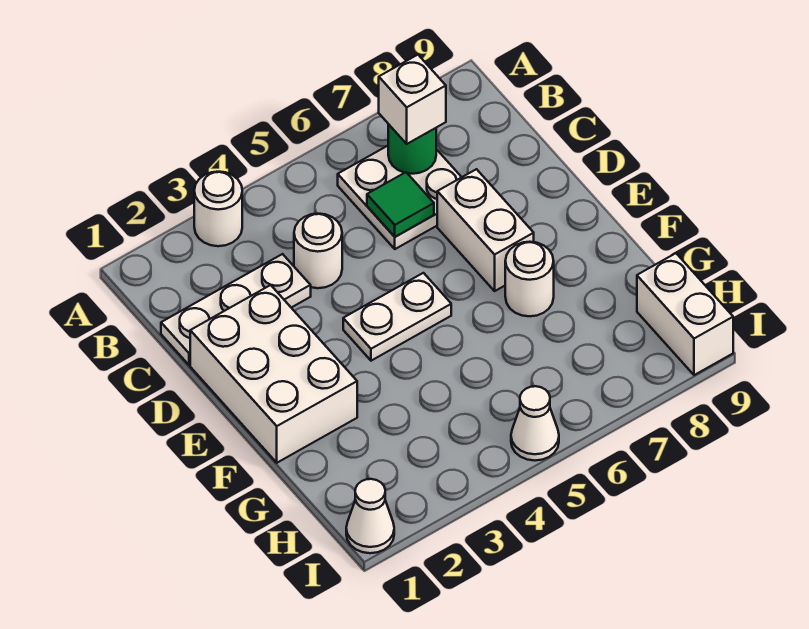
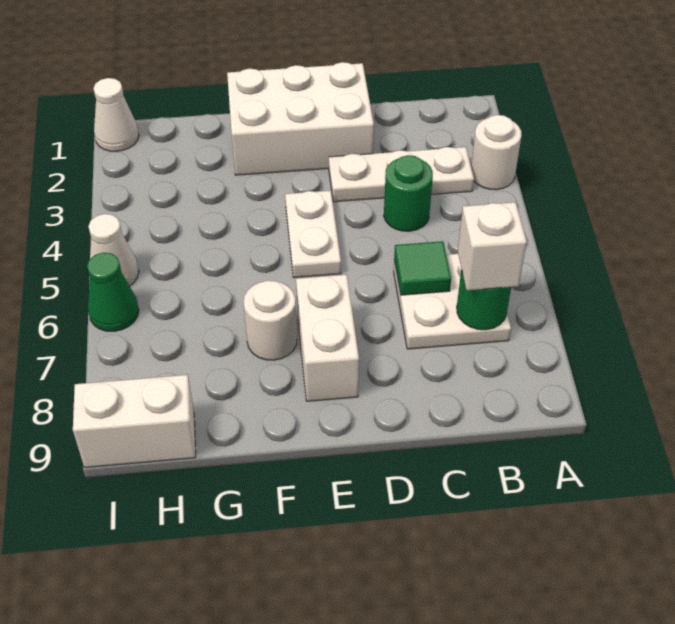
white 1x3 plate [161,254,311,365] -> white 1x3 plate turned to [329,147,474,202]
white 1x1 round brick [294,214,342,288] -> green 1x1 round brick [384,155,433,231]
white 1x2 brick [437,169,534,291] -> white 1x2 brick turned to [296,275,359,401]
none -> green 1x1 cone [87,253,139,331]

